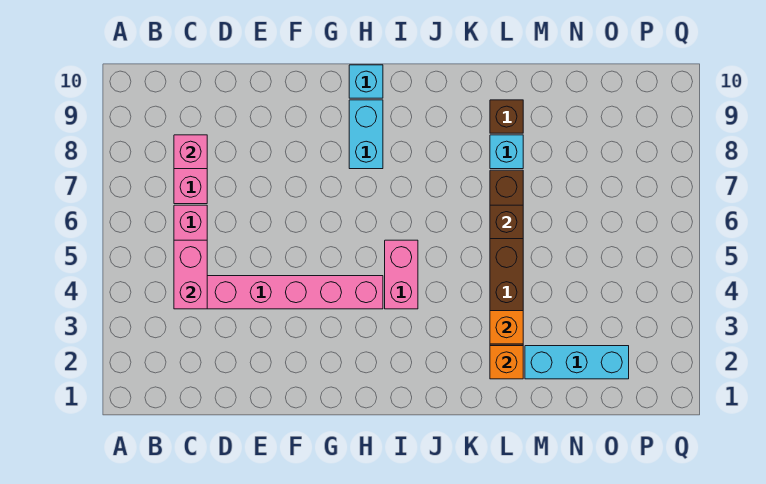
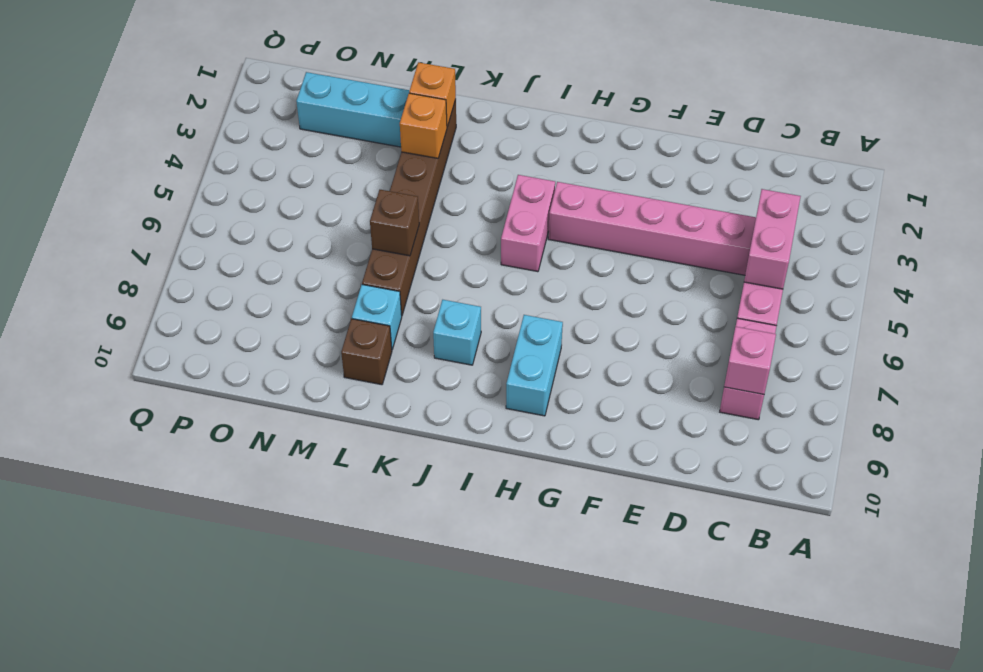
cyan 1x1 brick [349,65,383,98] -> cyan 1x1 brick moved to [433,300,481,365]

